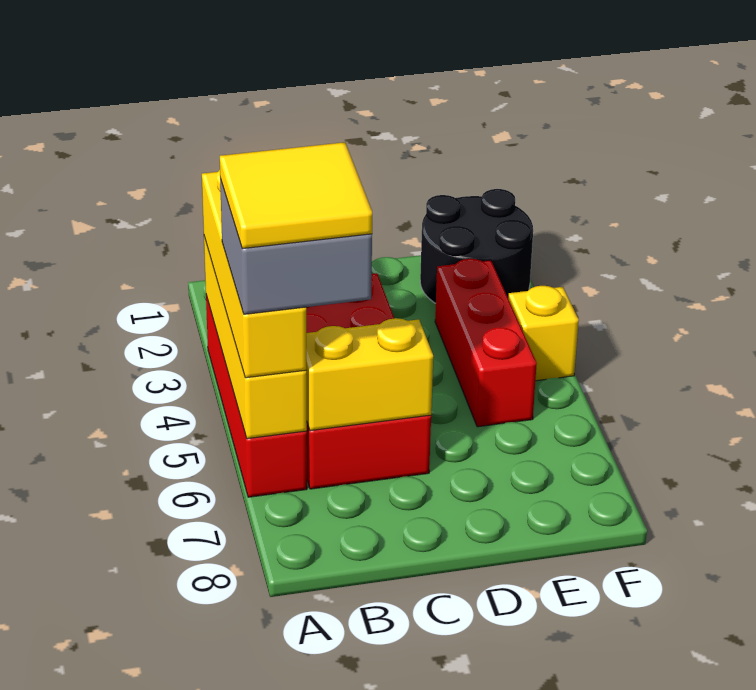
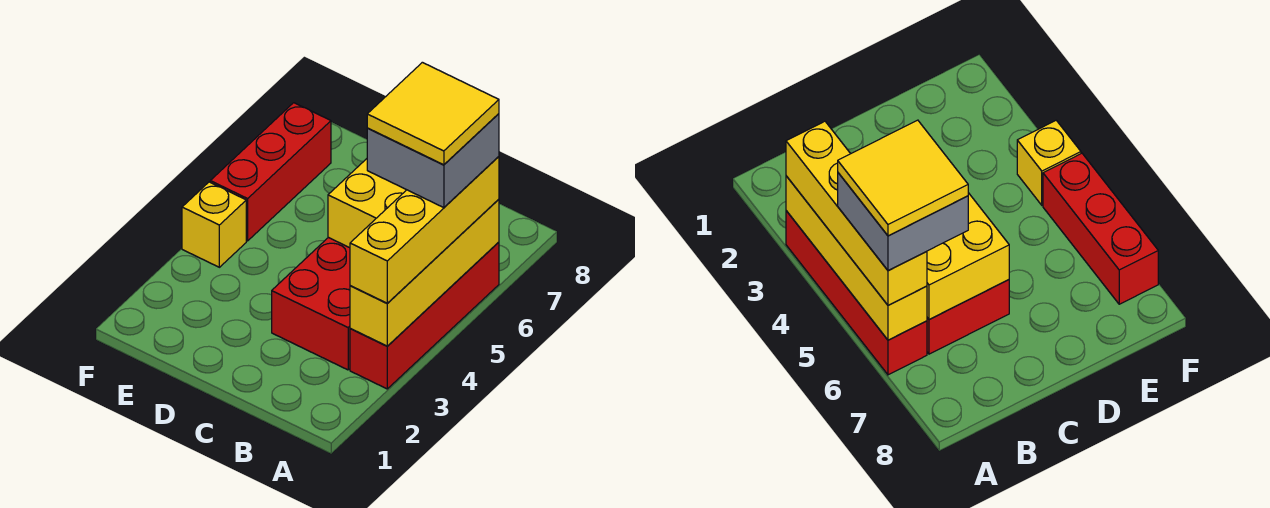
yellow 1x2 brick [306,318,433,431] -> yellow 2x2 brick [328,159,406,248]
black 2x2 round brick [420,189,533,303] -> none
red 1x3 brick [435,259,537,427] -> red 1x3 brick moved to [210,103,331,241]

